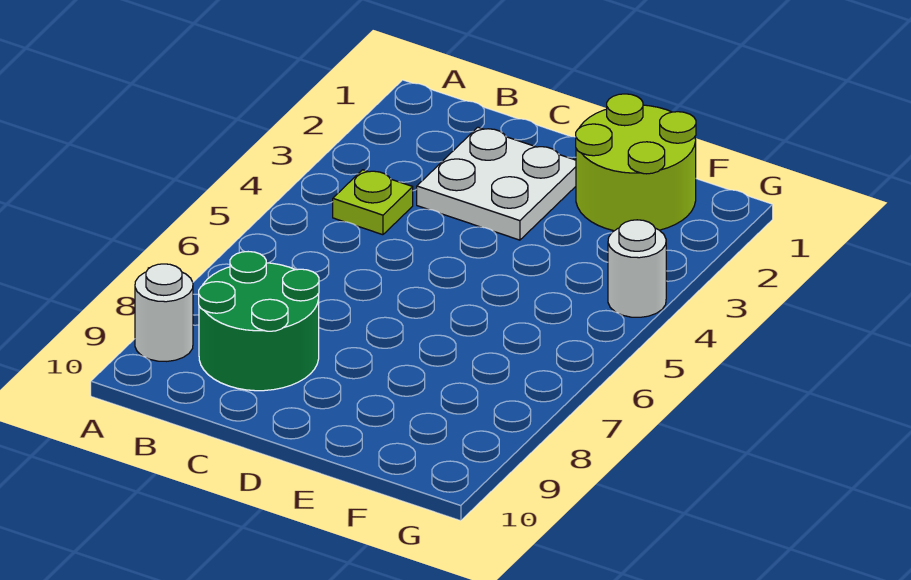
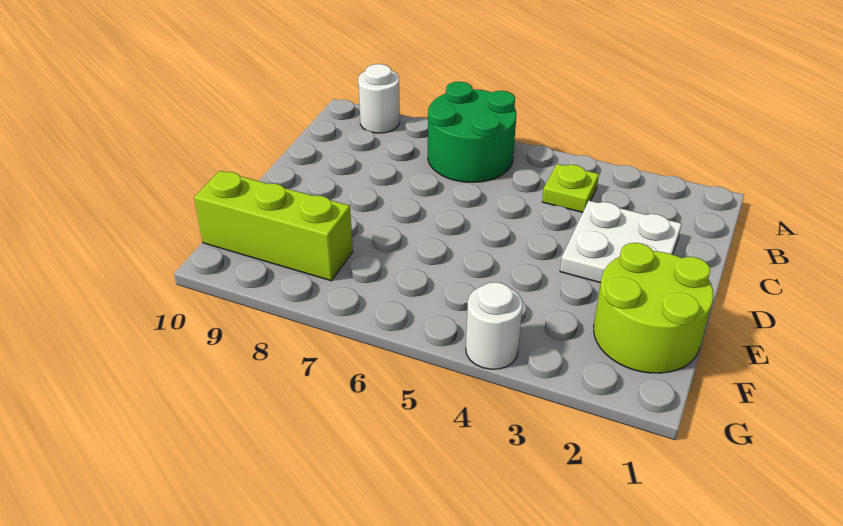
green 2x2 round brick [199,252,319,391] -> green 2x2 round brick moved to [428,82,516,182]
none -> lime 1x3 brick [194,171,353,281]

